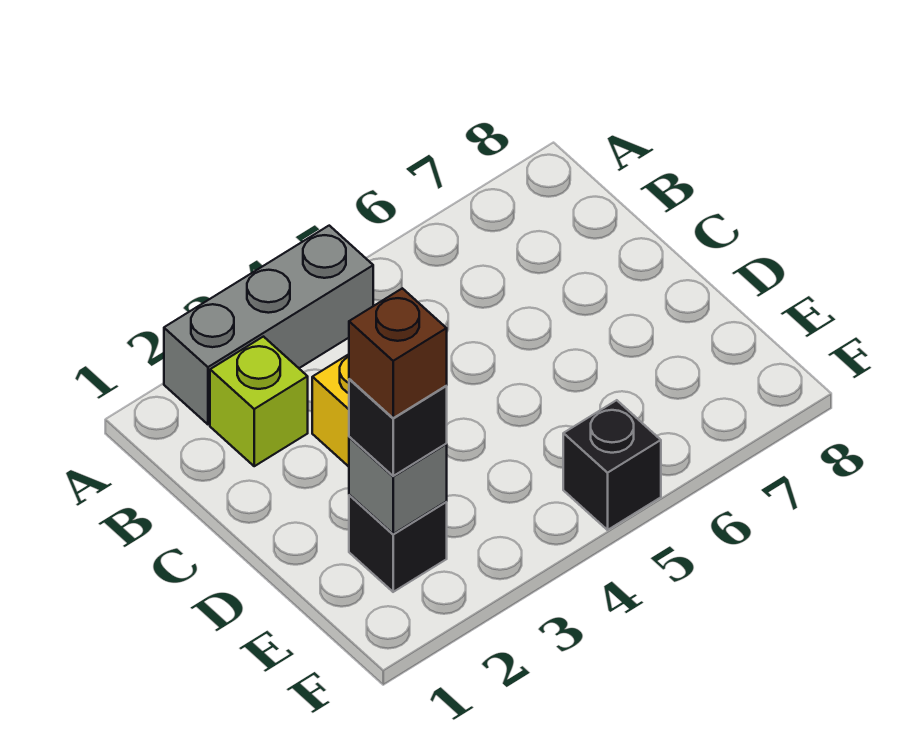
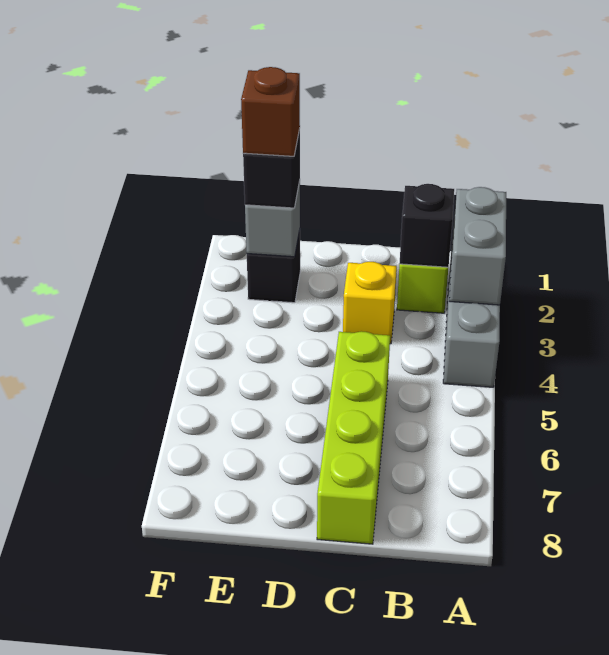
none -> grey 1x2 brick [449,187,506,305]
none -> lime 1x4 brick [317,331,390,544]
black 1x1 brick [563,400,661,530] -> black 1x1 brick moved to [399,184,454,267]

